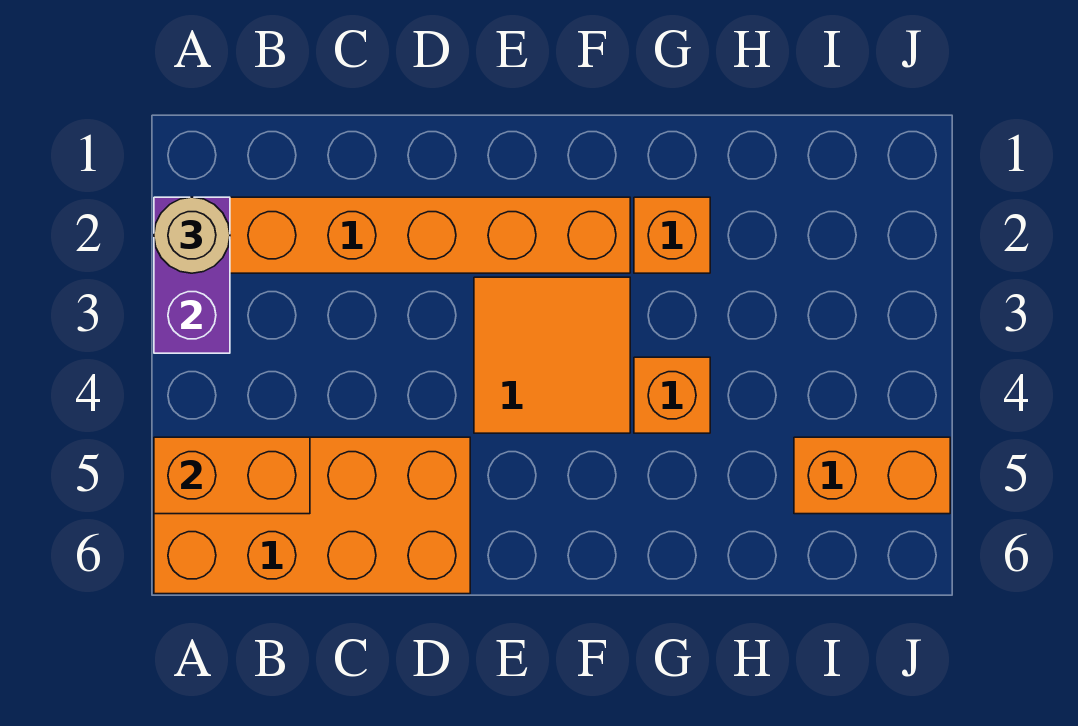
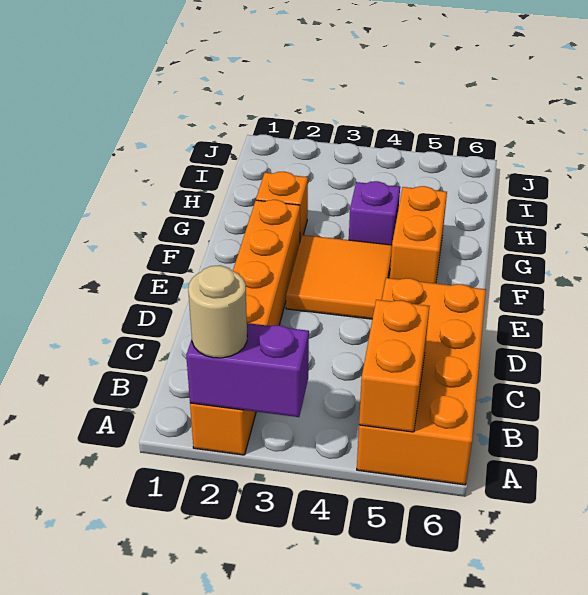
orange 1x1 brick [634,357,710,433] -> purple 1x1 brick [349,181,400,245]
orange 1x2 brick [794,437,950,514] -> orange 1x2 brick moved to [390,186,447,283]

